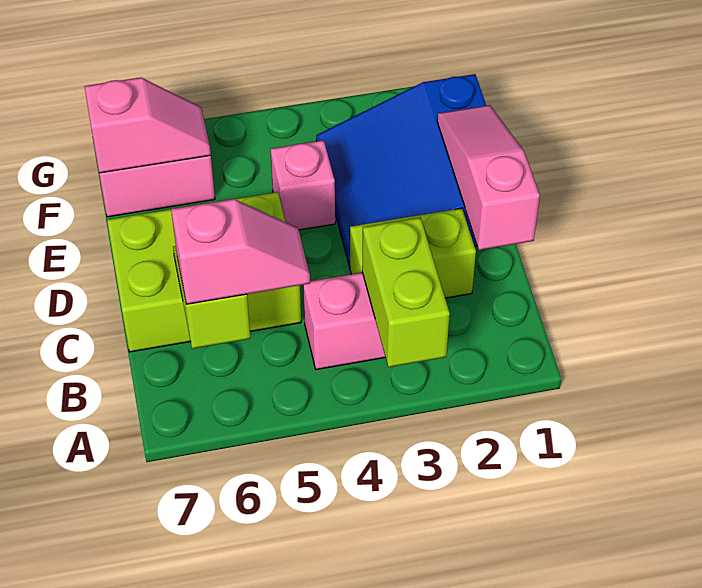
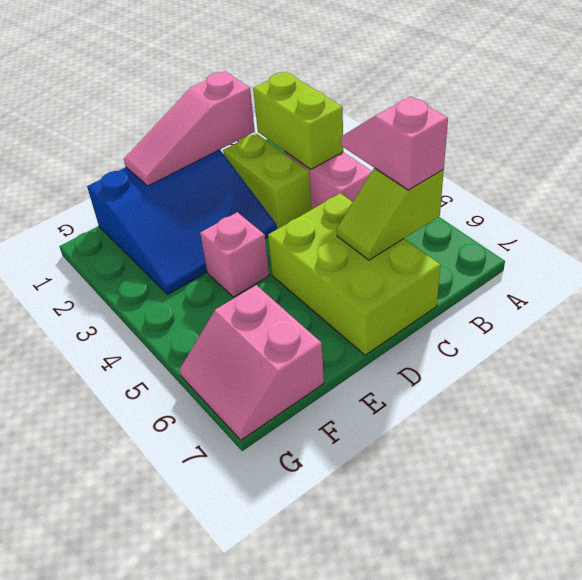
lime 1x2 brick [362,217,450,367] -> lime 1x2 brick turned to [253,72,343,169]
pink 1x2 slope [84,78,211,173] -> none

